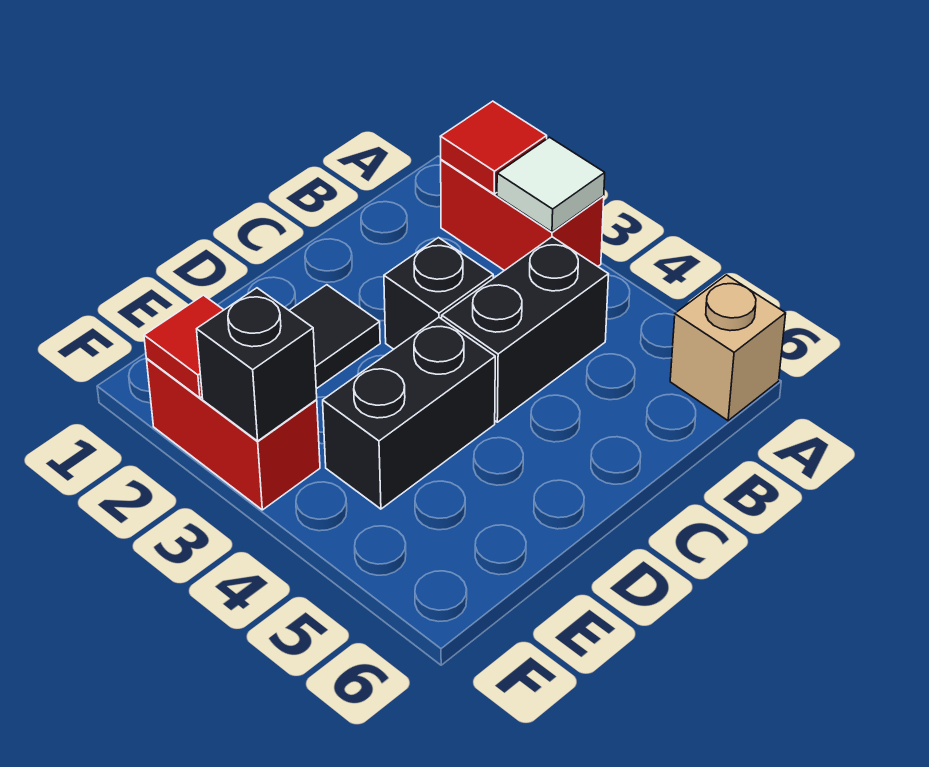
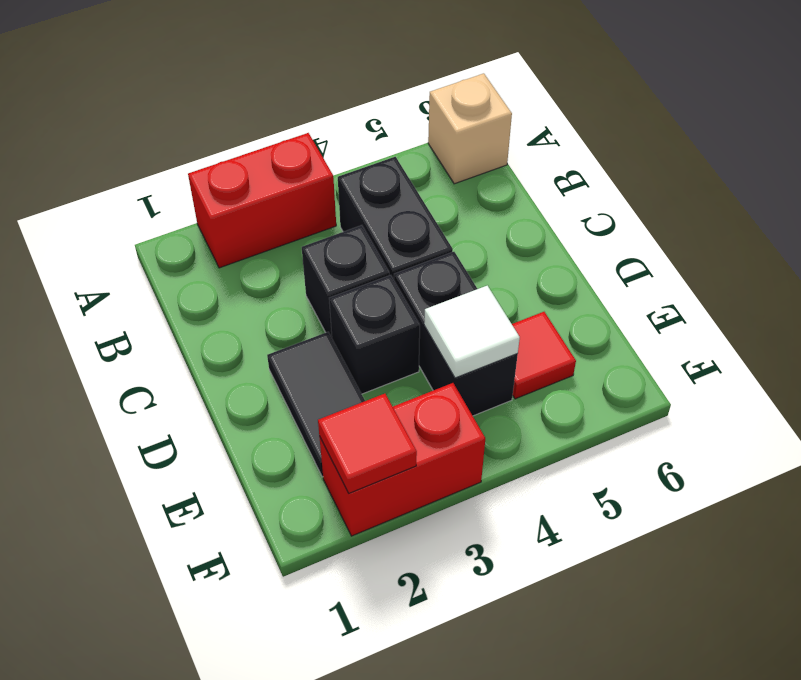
red 1x1 tile [440,101,547,194] -> red 1x1 tile moved to [512,312,576,399]
white 1x1 tile [497,137,605,232] -> white 1x1 tile moved to [424,286,520,378]
black 1x1 brick [197,288,317,441] -> black 1x1 brick moved to [329,275,420,394]

